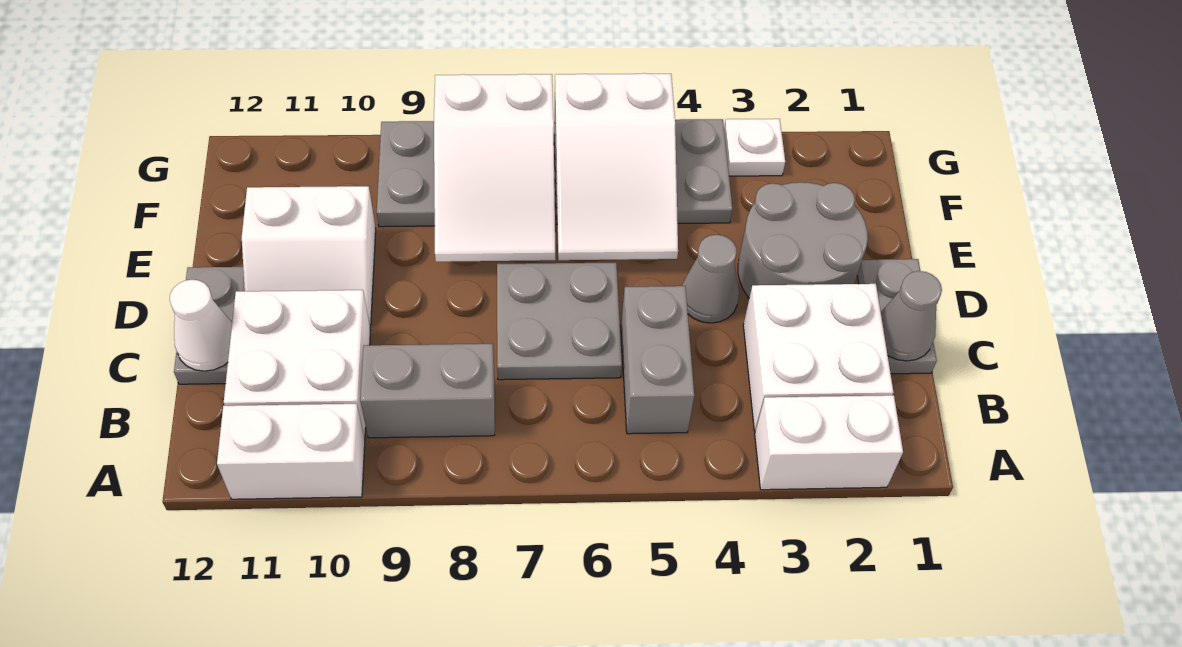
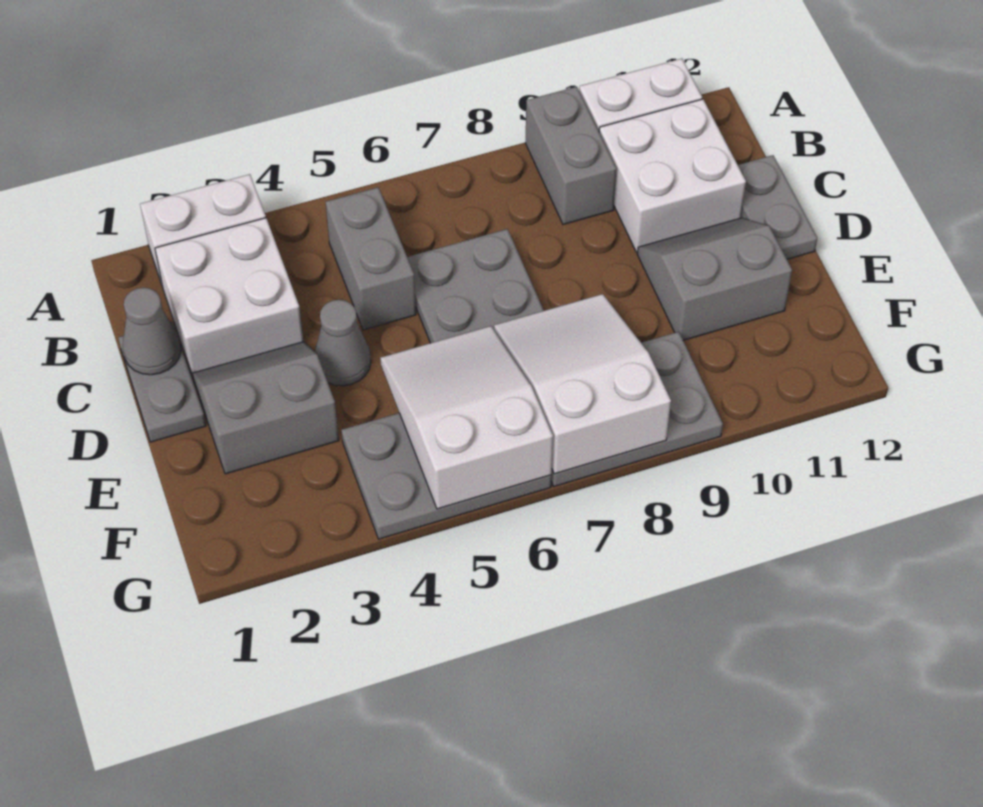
grey 1x2 brick [360,344,495,438] -> grey 1x2 brick turned to [526,87,616,224]
white 1x1 cone [170,280,232,371] -> none
grey 2x2 round brick [738,182,868,298] -> grey 2x2 slope [192,342,339,474]
white 2x2 slope [242,186,376,327] -> grey 2x2 slope [637,218,792,340]
white 1x1 plate [724,119,785,176] -> none

